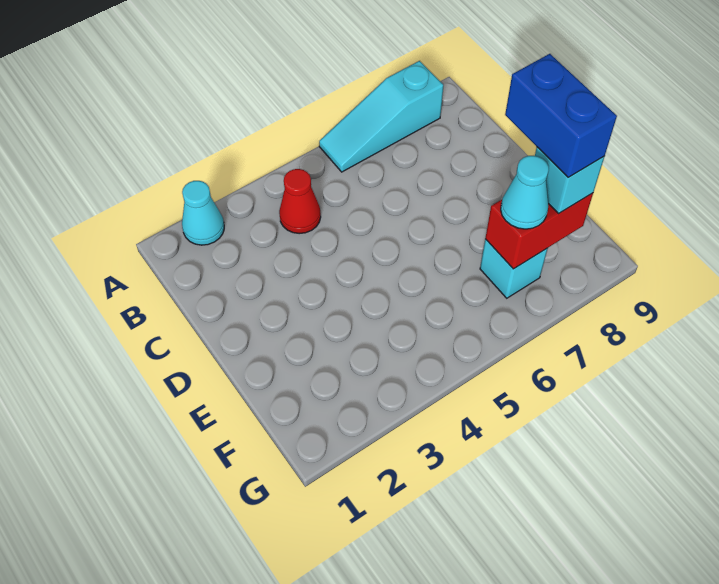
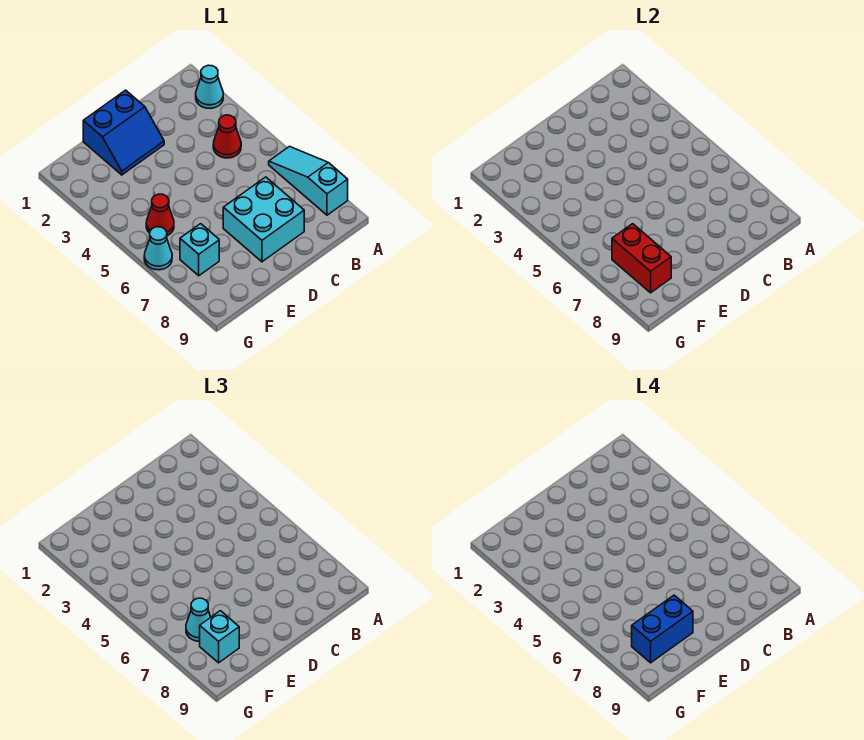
none -> cyan 2x2 brick [223,177,304,262]
none -> blue 2x2 slope [83,90,164,175]
none -> red 1x1 cone [146,194,174,236]
none -> cyan 1x1 cone [144,227,172,270]

